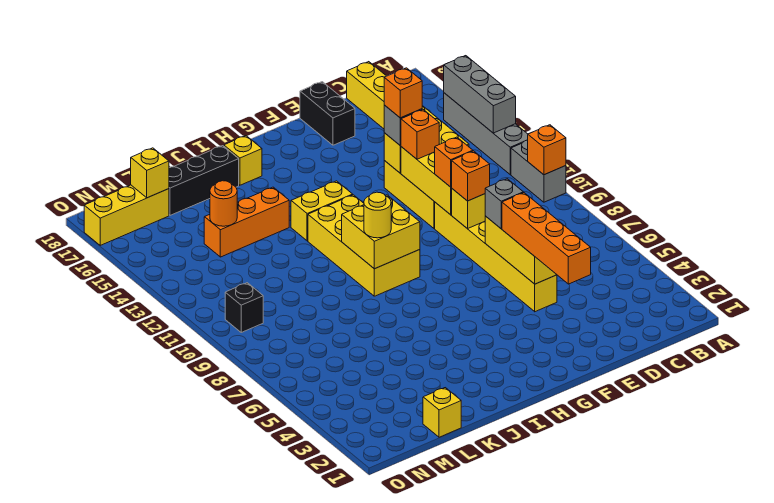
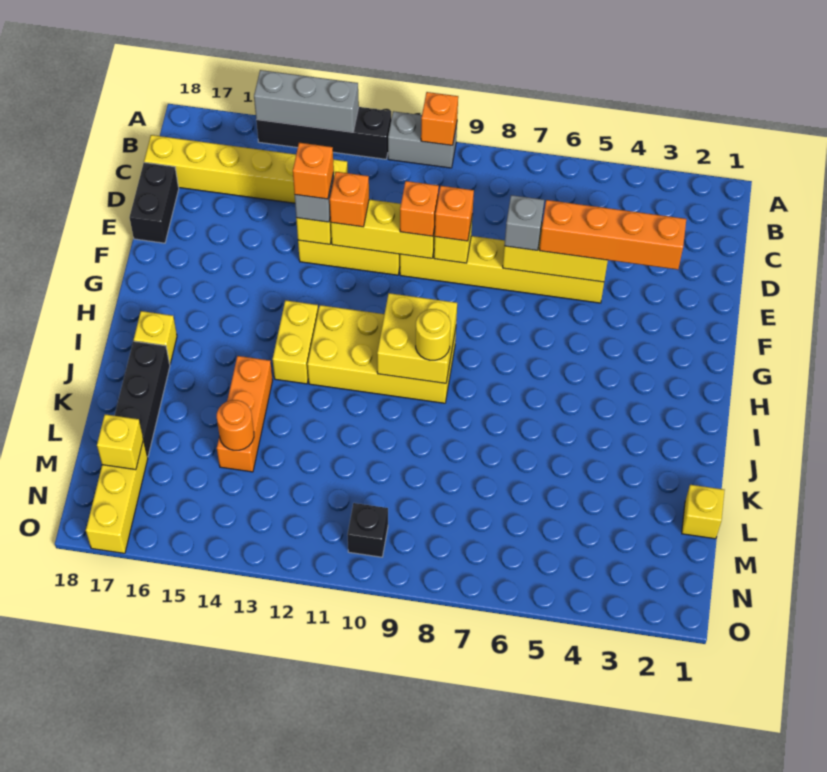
grey 1x4 brick [444,93,528,174] -> black 1x4 brick [256,107,391,159]
black 1x2 brick [300,82,355,145] -> black 1x2 brick turned to [130,163,179,243]

